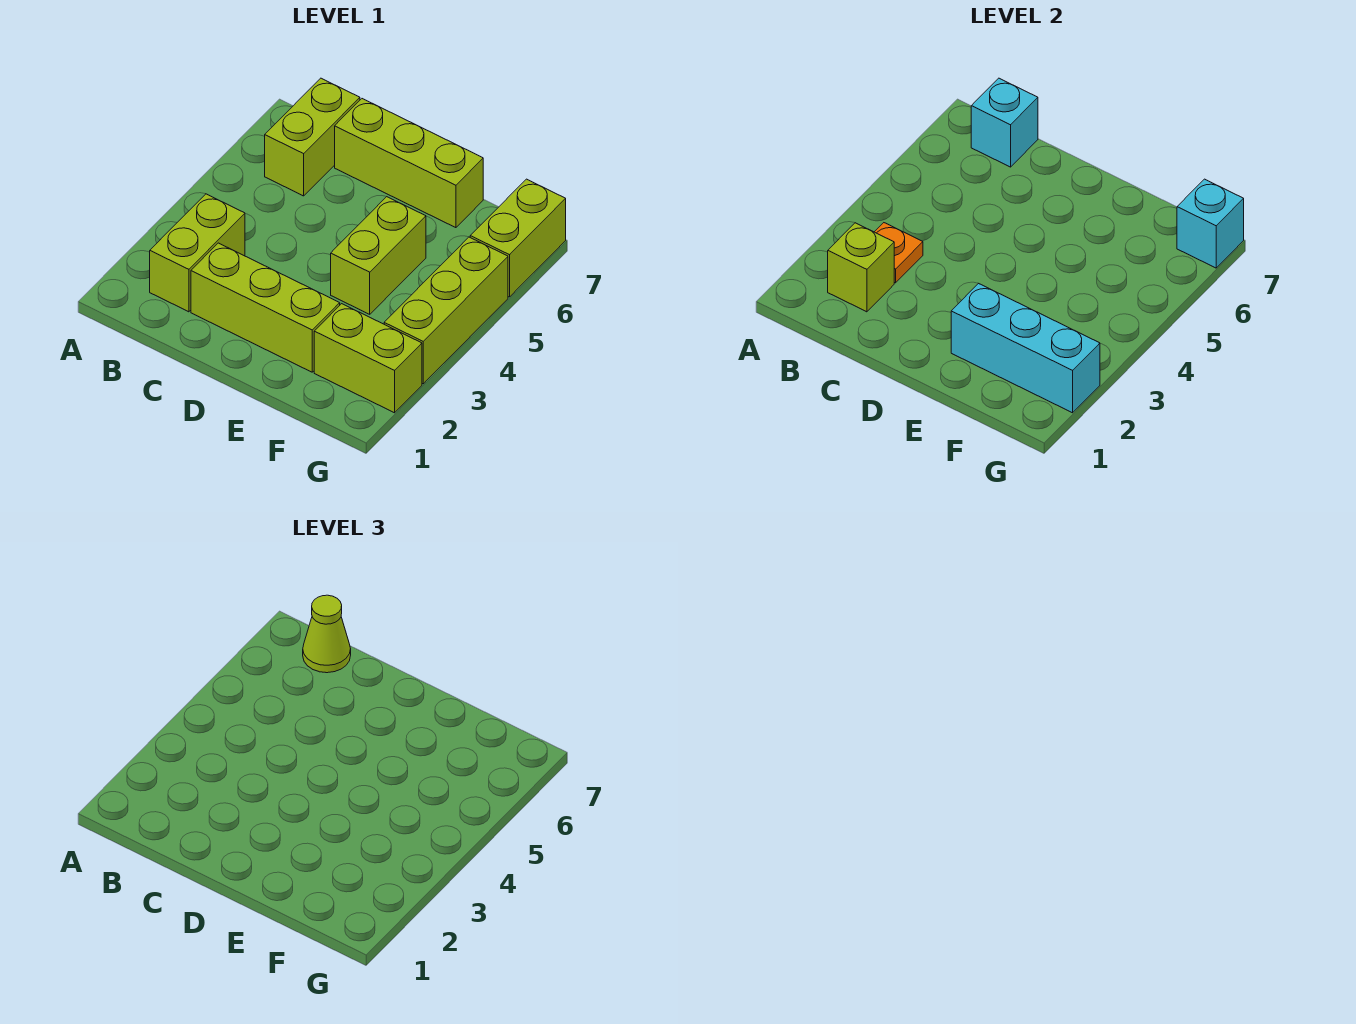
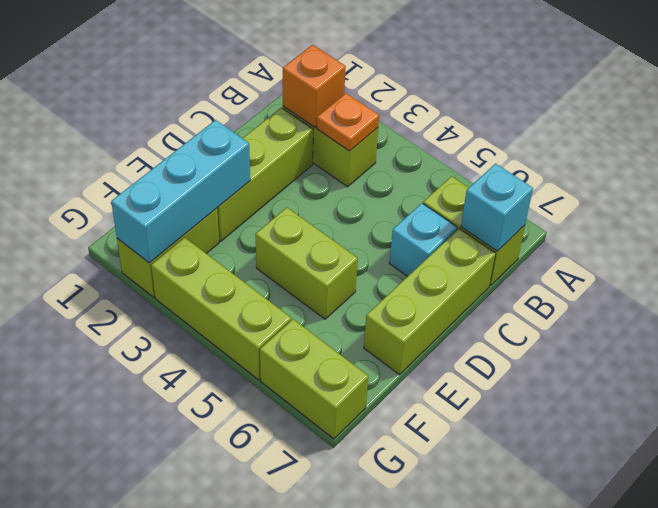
lime 1x1 brick [828,223,894,312] -> orange 1x1 brick [283,45,346,127]
lime 1x1 cone [303,595,351,673] -> none
cyan 1x1 brick [1177,179,1244,268] -> cyan 1x1 brick moved to [389,203,457,277]

